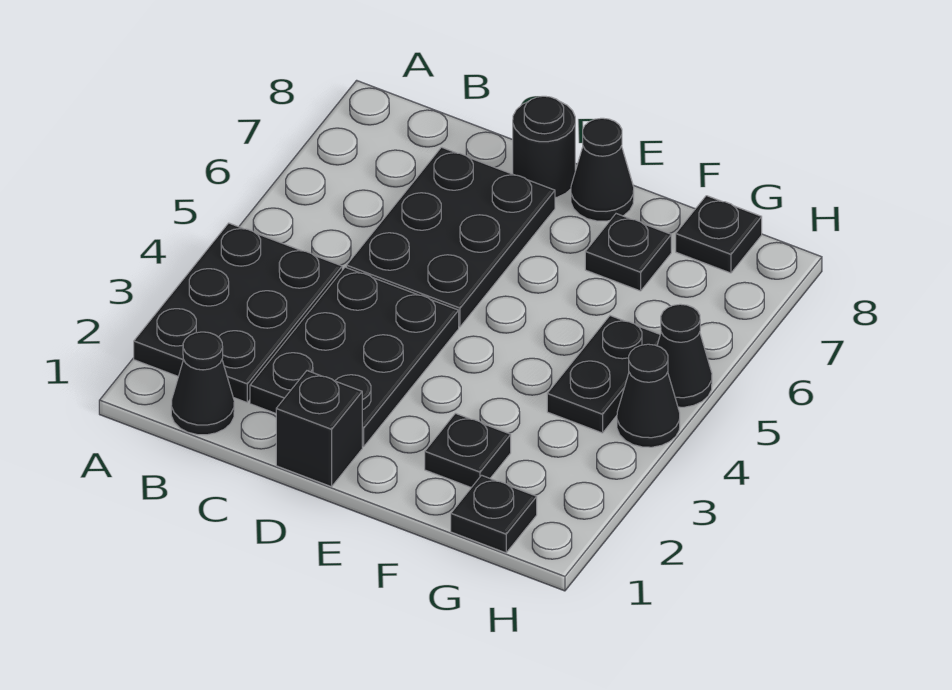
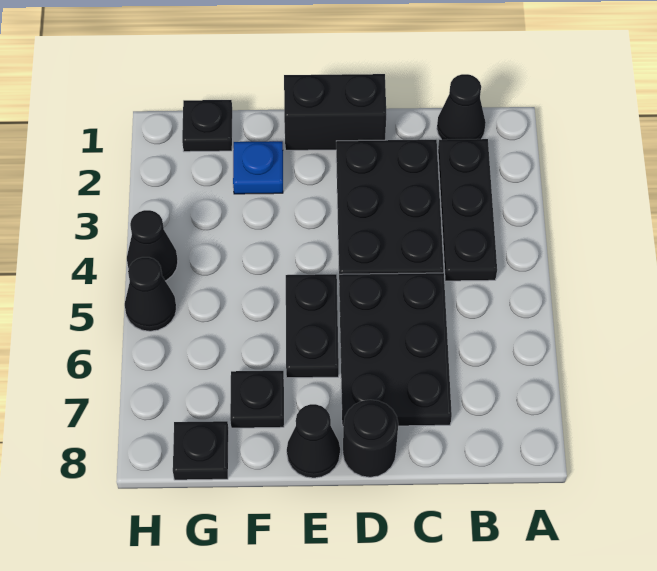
black 2x3 plate [134,223,342,402] -> black 1x3 plate [438,139,497,281]
black 1x1 brick [276,371,362,487] -> black 1x2 brick [284,74,386,150]
black 1x1 plate [425,413,511,488] -> blue 1x1 plate [233,141,283,194]
black 1x2 plate [547,316,660,433] -> black 1x2 plate moved to [286,274,339,378]

